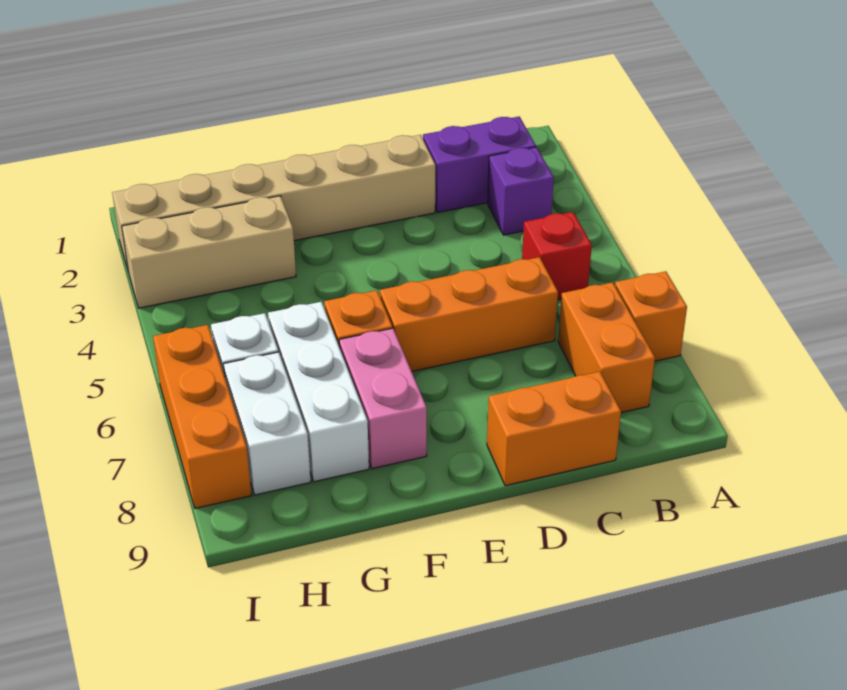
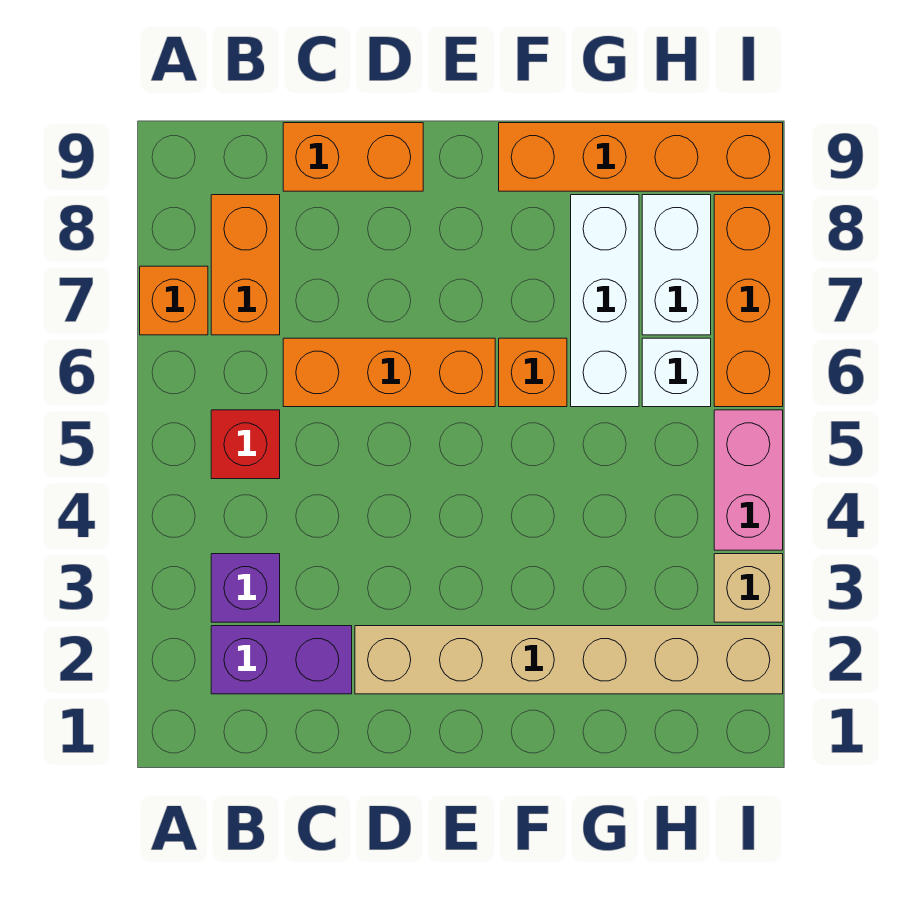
pink 1x2 brick [339,328,427,469] -> pink 1x2 brick moved to [714,410,783,550]
none -> orange 1x4 brick [499,123,783,191]
tan 1x3 brick [122,196,296,308] -> tan 1x1 brick [714,554,783,622]

